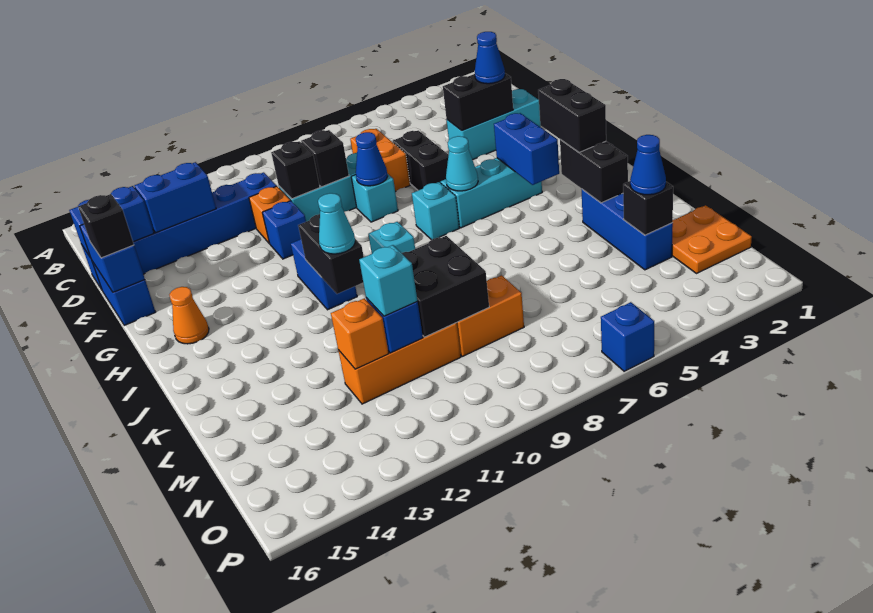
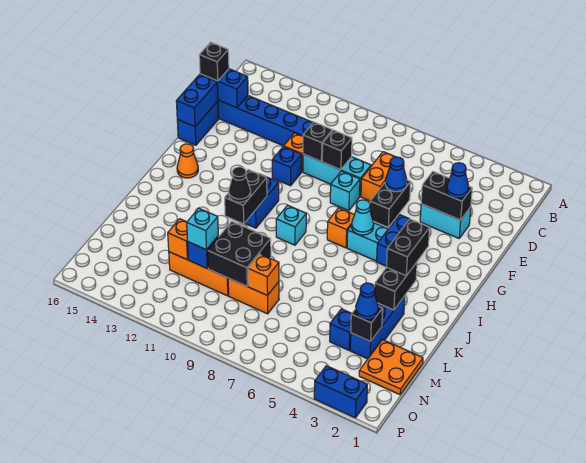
blue 1x2 brick [135,162,216,233] -> blue 1x2 brick moved to [314,366,367,418]
cyan 1x3 brick [447,89,541,160] -> cyan 1x2 brick [420,204,471,238]
blue 1x1 cone [356,132,387,186] -> blue 1x1 cone moved to [385,157,407,192]
black 1x1 brick [78,194,134,258] -> black 1x1 brick moved to [199,42,229,81]
cyan 1x1 brick [412,182,459,240] -> orange 1x1 brick [327,208,354,248]
cyan 1x1 cone [318,193,355,254] -> black 1x1 cone [229,167,251,202]
none -> orange 1x1 brick [248,254,279,296]
blue 1x1 brick [601,302,654,371] -> blue 1x1 brick moved to [330,309,352,350]

